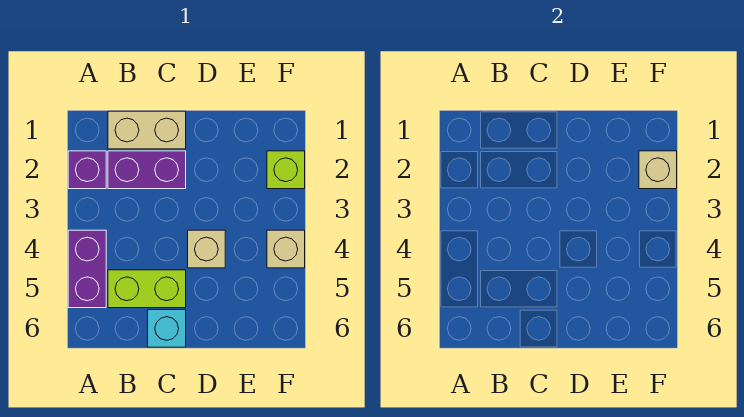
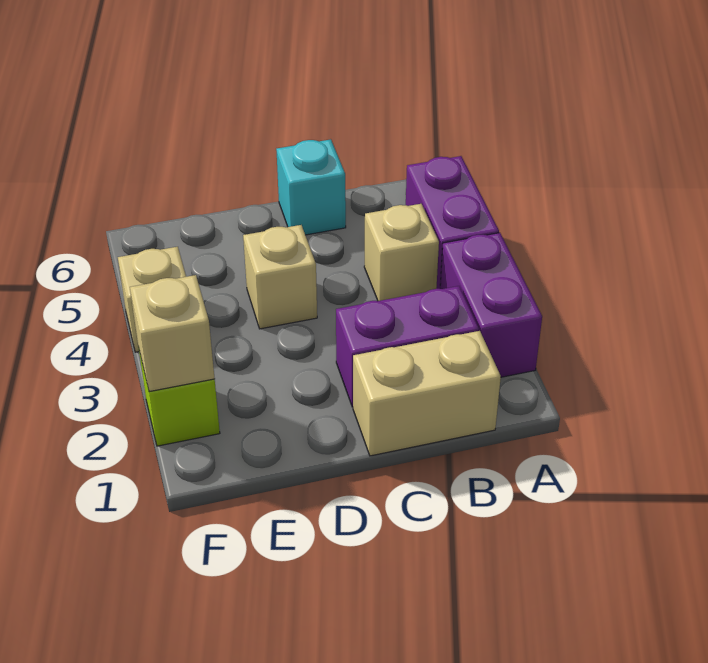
purple 1x1 brick [68,151,106,189] -> purple 1x2 brick [440,233,542,377]
none -> tan 1x1 brick [364,204,439,301]
lime 1x2 brick [108,270,186,308] -> none

